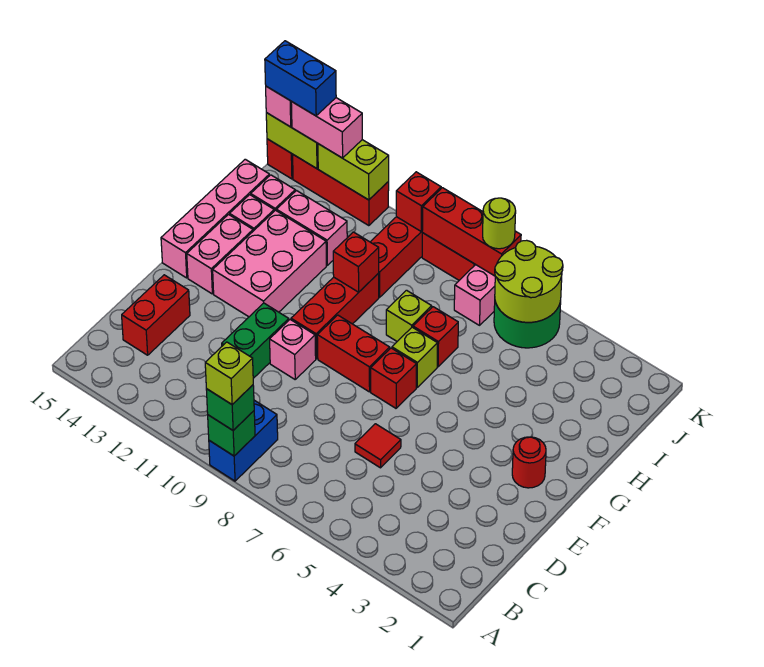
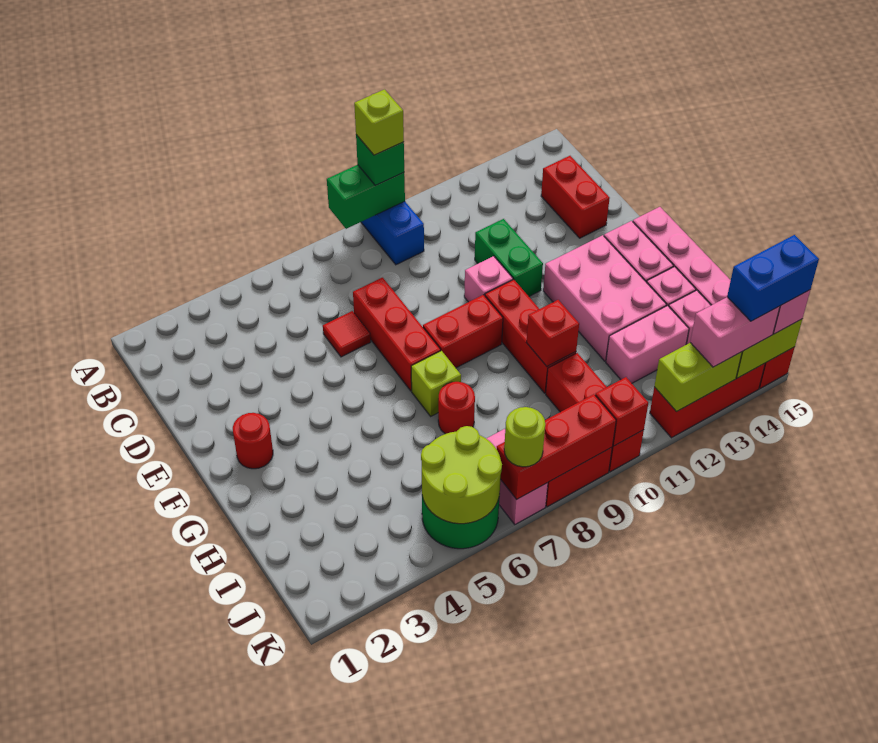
green 1x1 brick [208,411,255,456] -> green 1x2 brick [327,165,405,229]
red 1x1 brick [371,348,416,408] -> red 1x3 brick [353,278,441,391]
red 1x1 brick [413,307,458,367] -> red 1x1 round brick [438,382,475,434]
lime 1x1 brick [386,290,432,341] -> none

